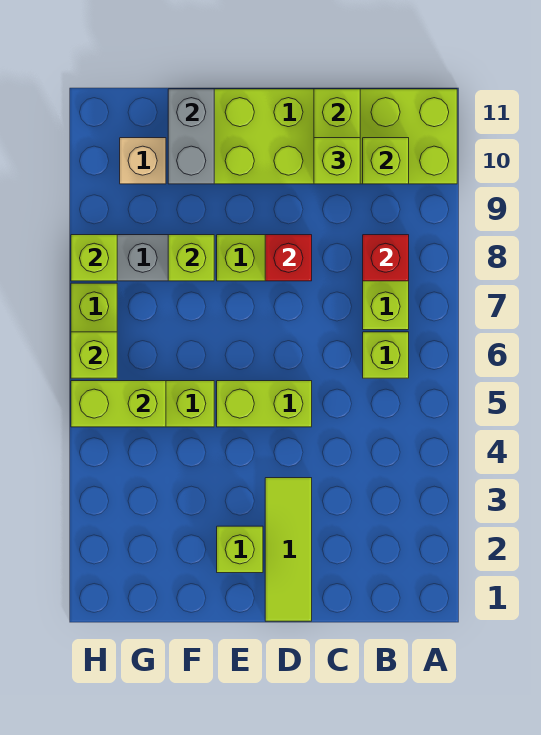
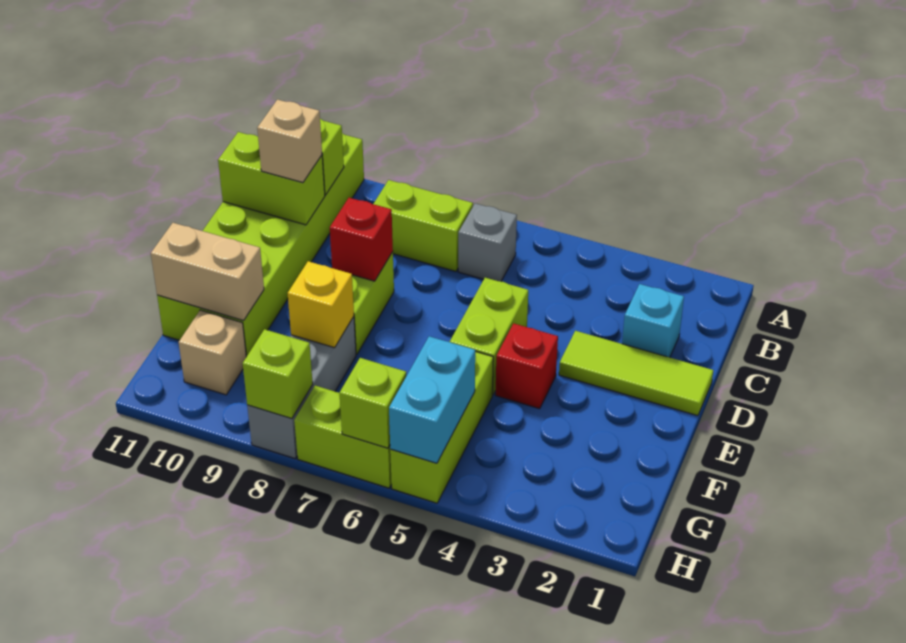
lime 1x1 brick [363,332,409,378] -> grey 1x1 brick [458,203,517,281]
red 1x1 brick [363,235,409,281] -> red 1x1 brick moved to [496,323,558,409]
none -> cyan 1x1 brick [622,284,684,357]
lime 1x1 brick [314,138,360,184] -> tan 1x1 brick [257,100,322,183]
lime 1x1 brick [217,526,263,573] -> none
lime 1x1 brick [168,235,214,281] -> yellow 1x1 brick [288,261,354,348]
grey 1x2 brick [168,89,214,184] -> tan 1x2 brick [151,223,264,321]
lime 1x2 brick [71,381,166,427] -> cyan 1x2 brick [389,336,475,463]

